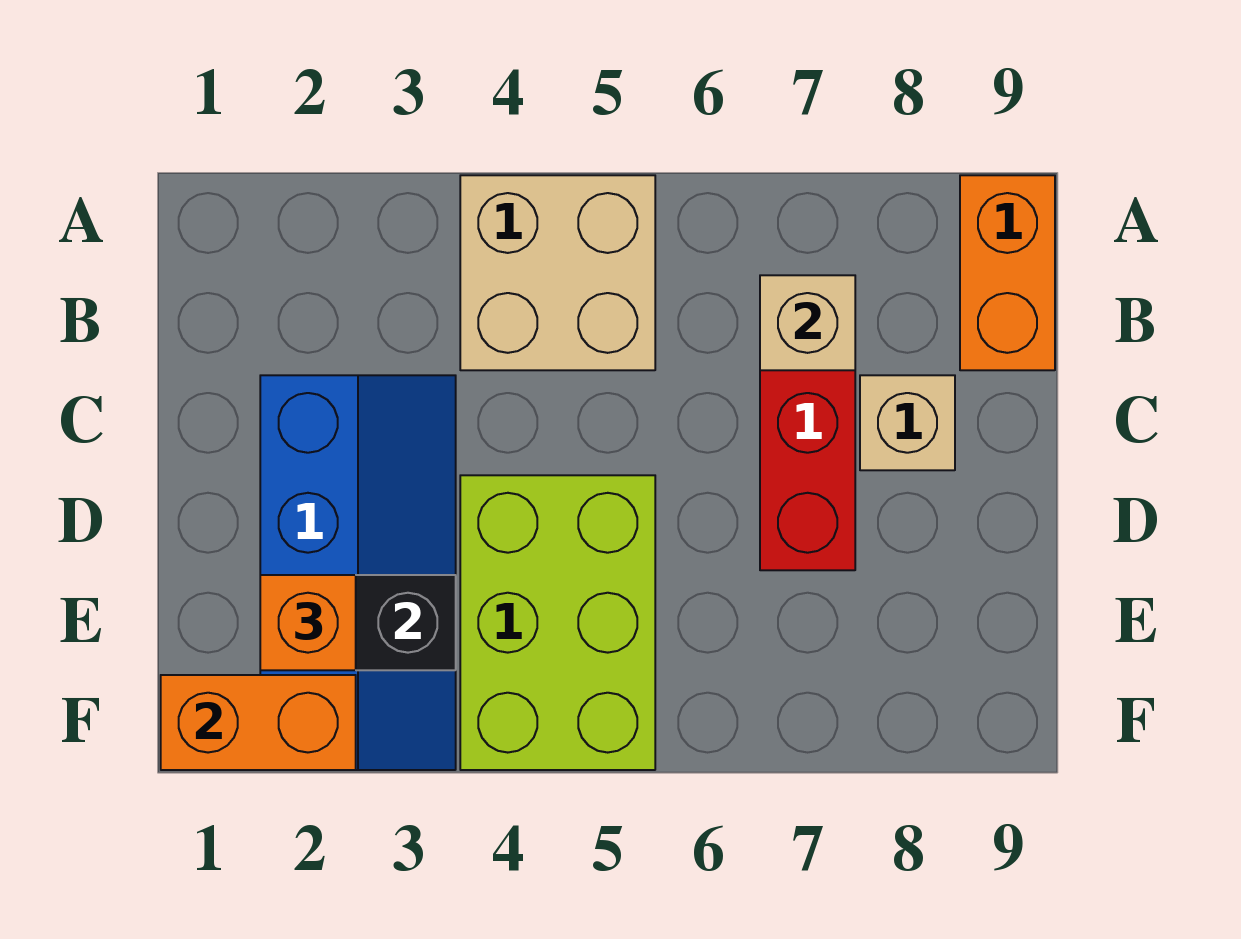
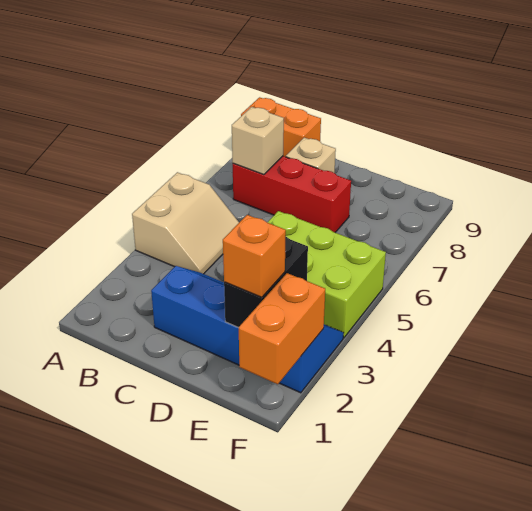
tan 2x2 brick [460,175,655,370] -> tan 2x2 slope [132,172,239,274]

